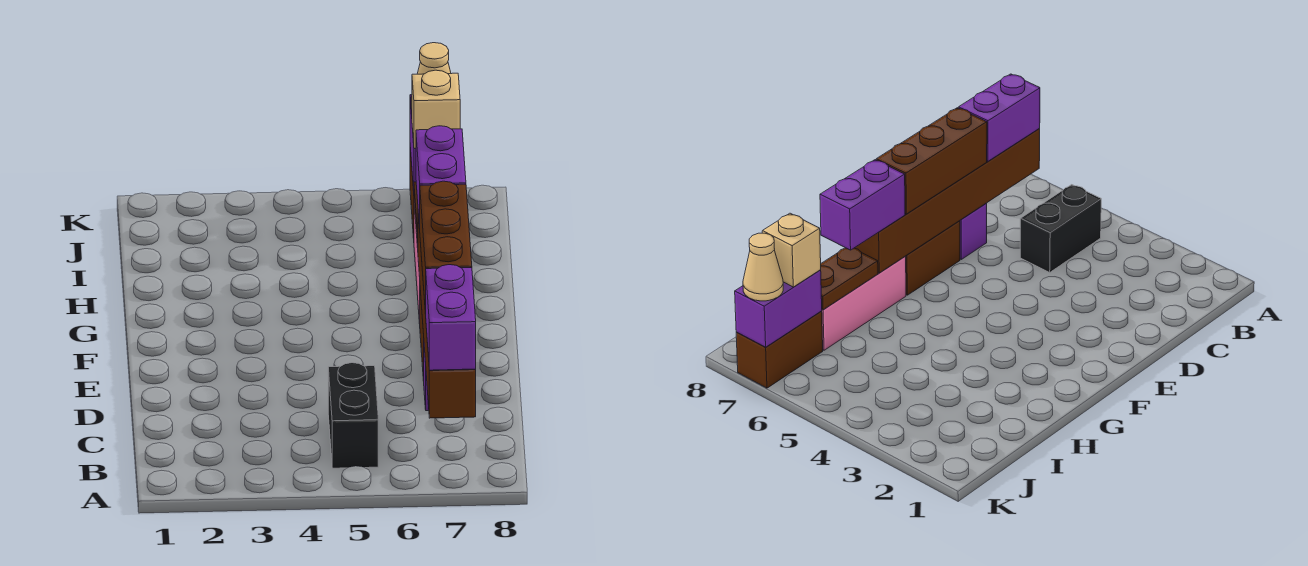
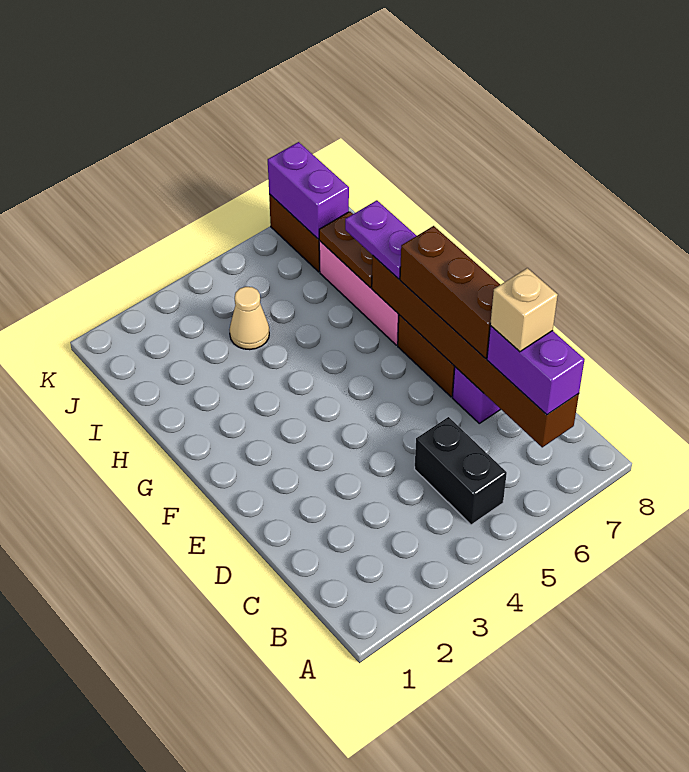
purple 1x2 brick [416,126,466,228] -> purple 1x2 plate [345,200,417,279]
tan 1x1 brick [412,70,460,148] -> tan 1x1 brick moved to [490,268,558,352]
tan 1x1 cone [411,43,451,109] -> tan 1x1 cone moved to [229,287,269,350]

